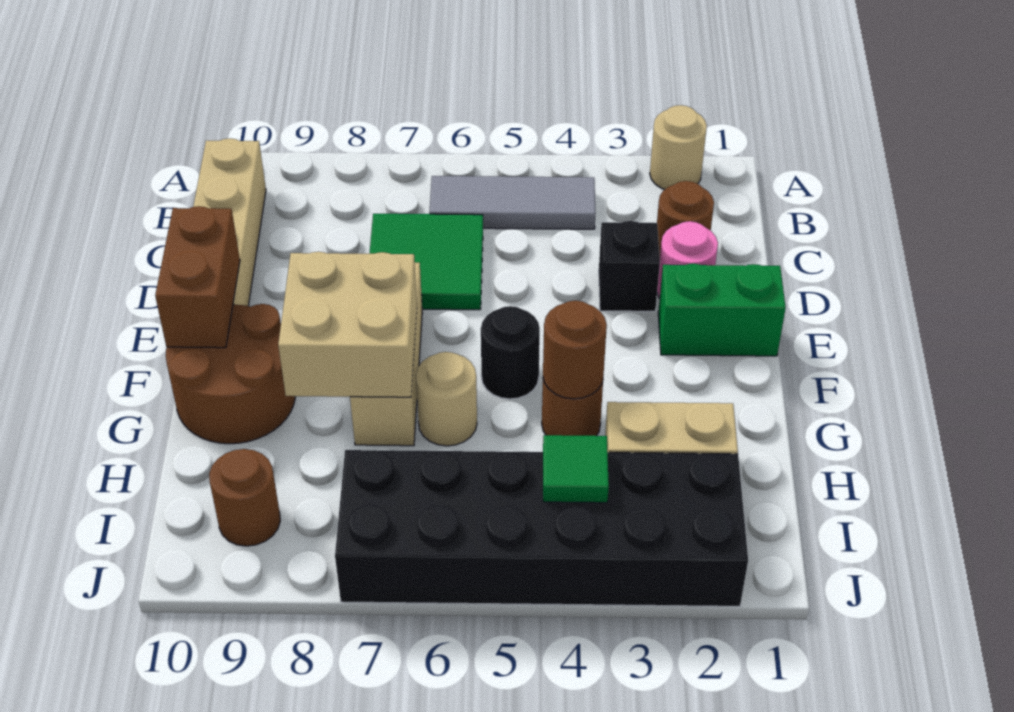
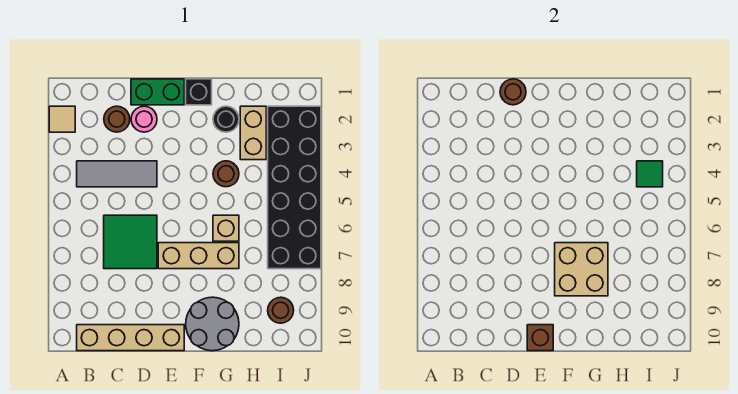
tan 1x1 round brick [650,105,707,190] -> tan 1x1 tile [49,106,75,132]
grey 1x3 tile [429,176,596,229] -> grey 1x3 tile turned to [77,161,157,187]
black 1x1 brick [599,221,660,311] -> black 1x1 brick moved to [186,79,212,105]
green 1x2 brick [658,264,786,356] -> green 1x2 brick turned to [131,79,184,105]
brown 1x2 brick [155,206,240,348] -> brown 1x1 brick [527,325,553,351]
black 1x1 round brick [481,306,540,399] -> black 1x1 round brick moved to [213,106,239,132]
brown 2x2 round brick [166,304,295,444] -> grey 2x2 round brick [186,297,239,351]
brown 1x1 round brick [543,301,607,399] -> brown 1x1 round brick moved to [500,79,526,105]
tan 1x1 round brick [416,352,477,446] -> tan 1x1 brick [213,215,239,241]

